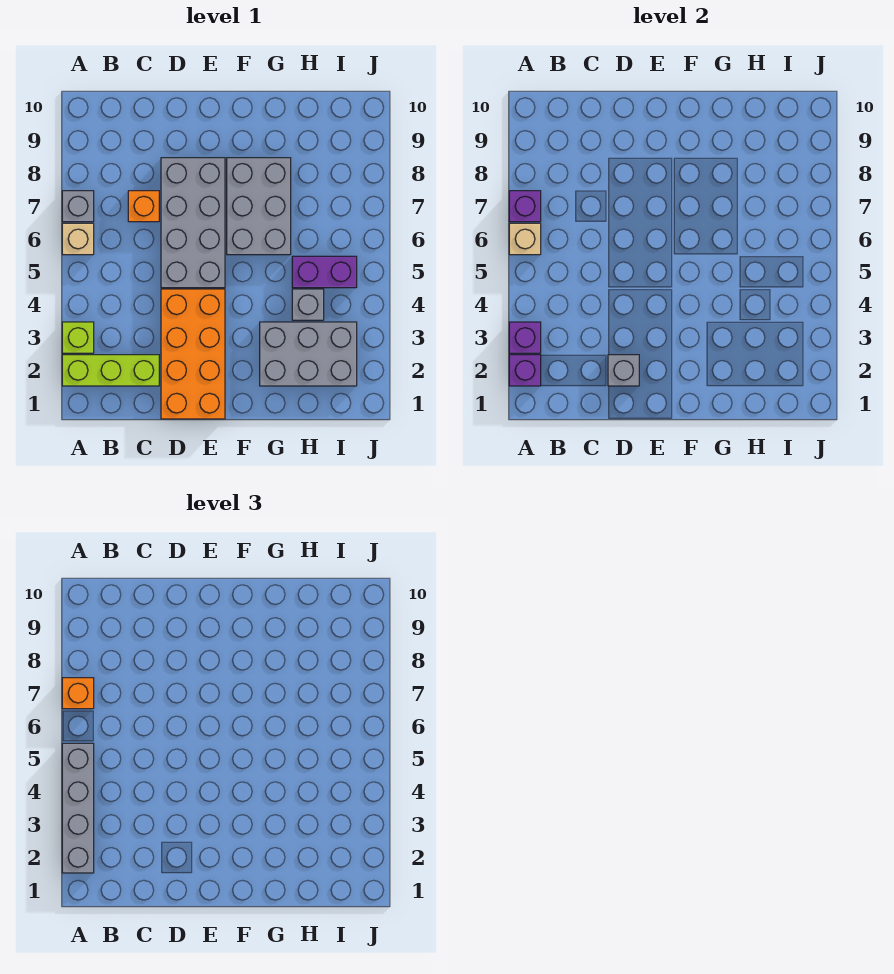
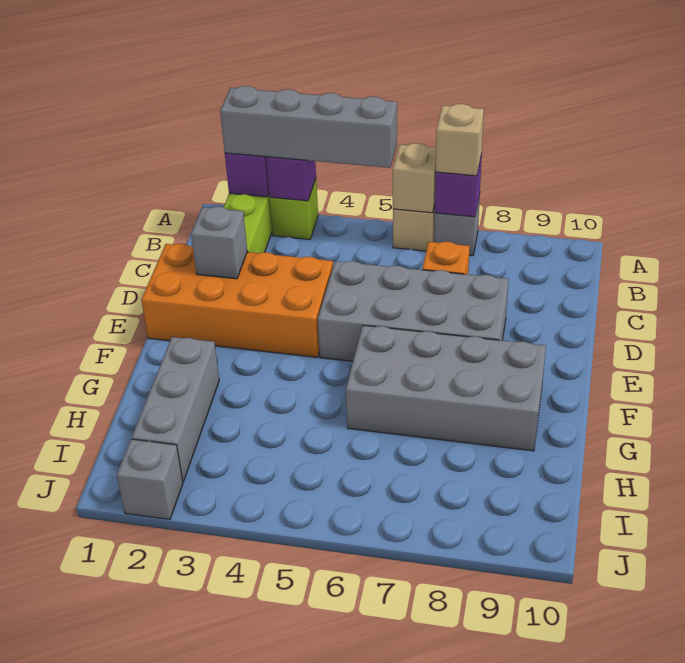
orange 1x1 brick [62,678,94,709] -> tan 1x1 brick [436,104,484,176]
grey 2x3 brick [227,158,291,255] -> grey 2x4 brick [346,325,546,451]
grey 2x3 brick [260,322,357,386] -> grey 1x3 brick [132,337,219,481]
grey 1x1 brick [292,289,324,320] -> grey 1x1 brick moved to [117,439,183,519]
purple 1x2 brick [292,256,357,288] -> none

